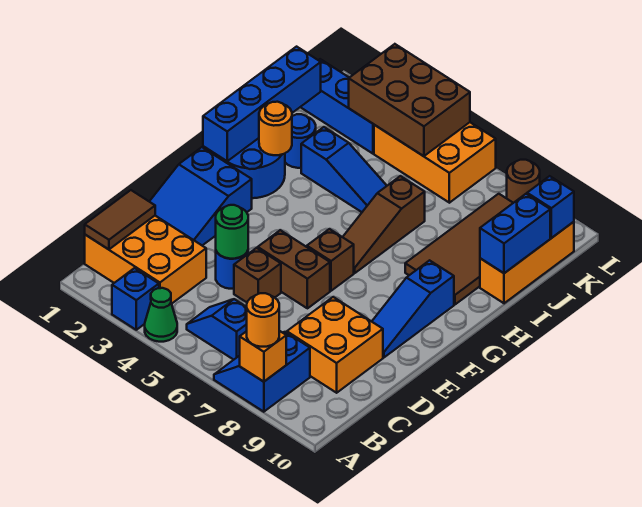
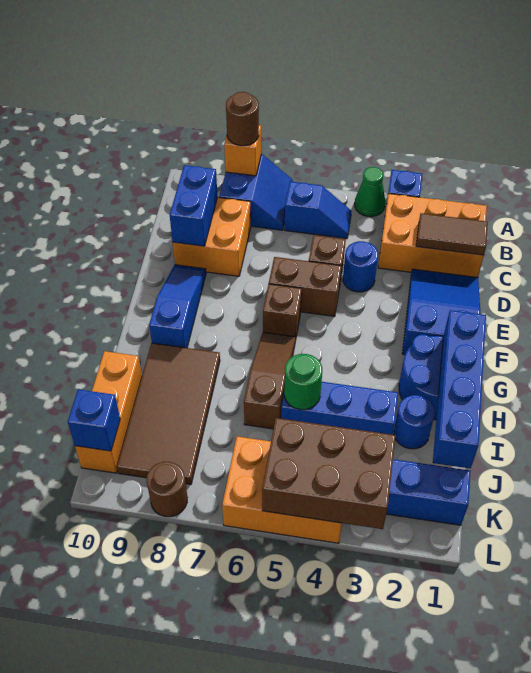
orange 1x1 round brick [247,293,279,347] -> brown 1x1 round brick [226,92,259,146]
brown 1x2 tile [85,190,155,249] -> brown 1x2 tile turned to [416,213,488,255]
green 1x1 round brick [216,205,248,259] -> green 1x1 round brick moved to [284,354,322,410]
orange 1x1 round brick [259,102,292,155] -> none
blue 1x3 slope [301,127,387,212] -> blue 1x3 brick [281,382,398,435]
blue 1x2 brick [480,194,550,273] -> blue 1x2 brick moved to [170,165,217,246]

